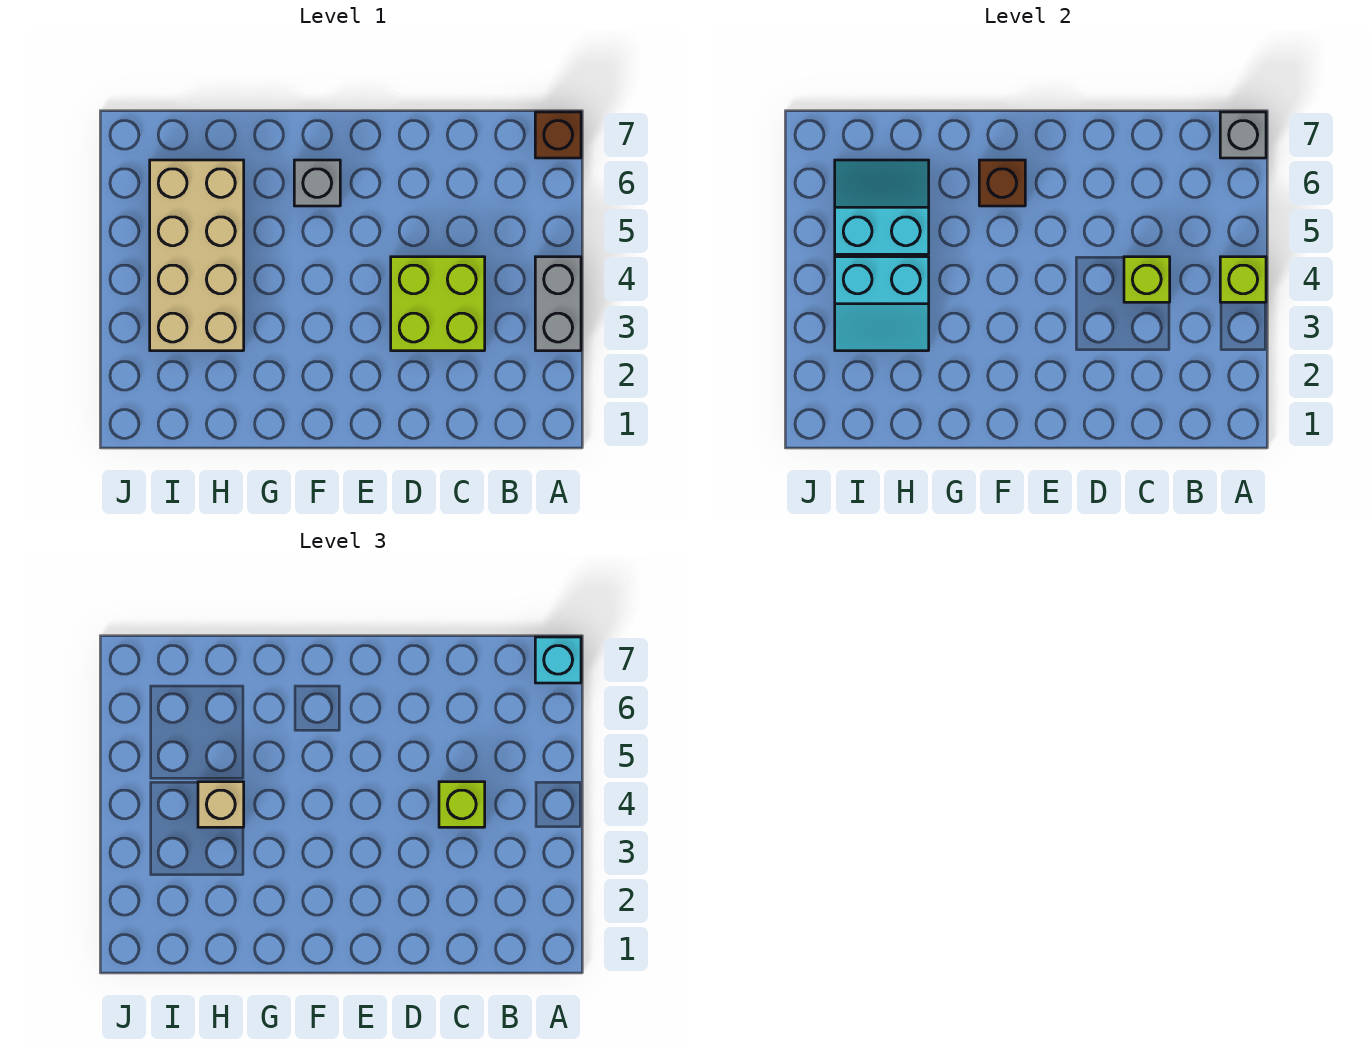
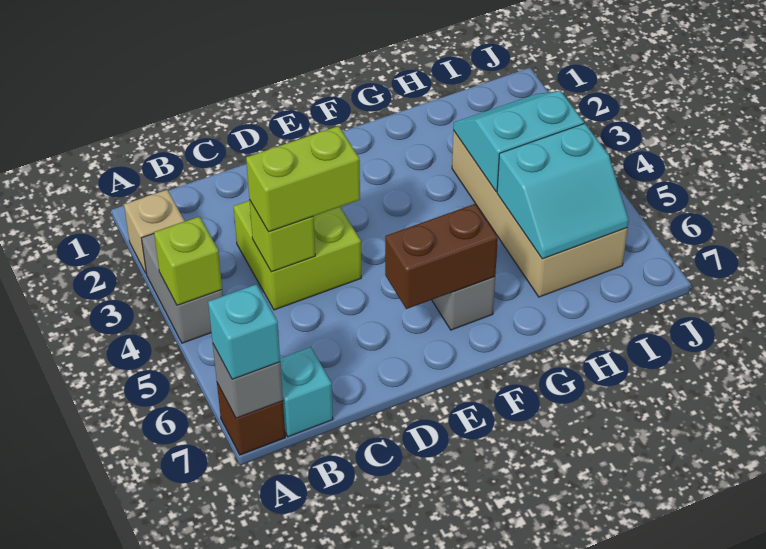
none -> cyan 1x1 brick [280,347,333,437]
lime 1x1 brick [439,782,485,827] -> lime 1x2 brick [246,126,360,232]
brown 1x1 brick [979,160,1025,206] -> brown 1x2 brick [385,204,498,309]
tan 1x1 brick [198,782,244,827] -> tan 1x1 brick moved to [124,190,185,274]

